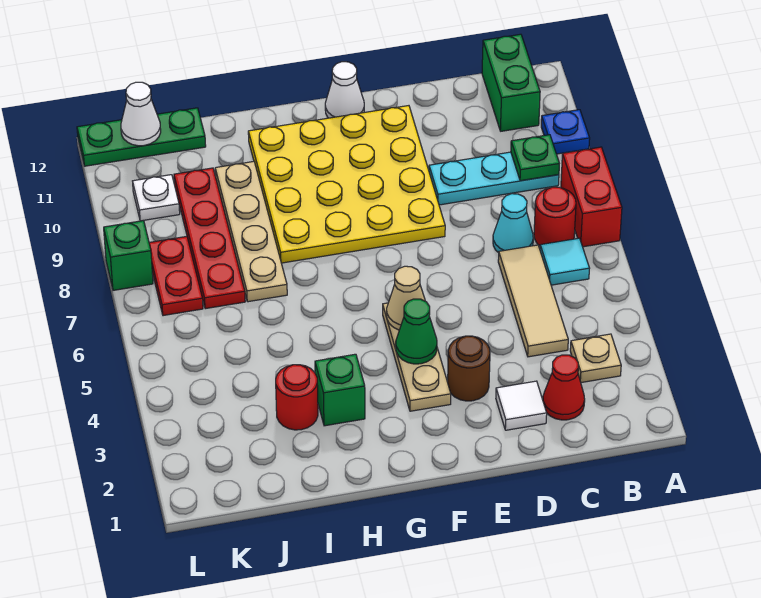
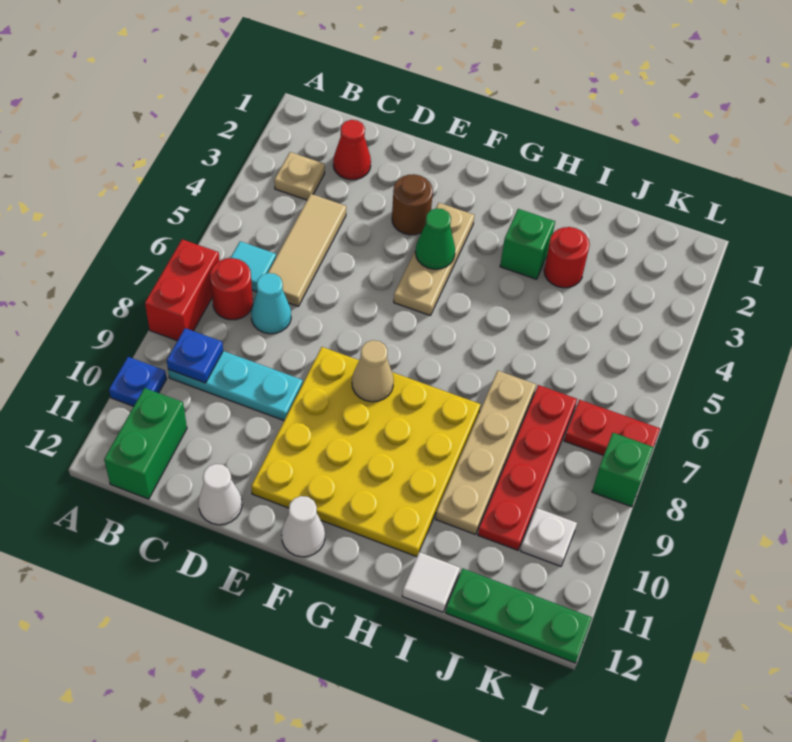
green 1x1 plate [511,135,559,181] -> blue 1x1 plate [167,328,223,383]
white 1x1 tile [496,381,547,430] -> white 1x1 tile moved to [402,552,460,612]
tan 1x1 cone [387,266,425,330] -> tan 1x1 cone moved to [352,340,394,402]
red 1x2 plate [149,236,203,316] -> red 1x2 plate turned to [564,400,660,455]
white 1x1 cone [121,82,161,146] -> white 1x1 cone moved to [199,464,242,525]

